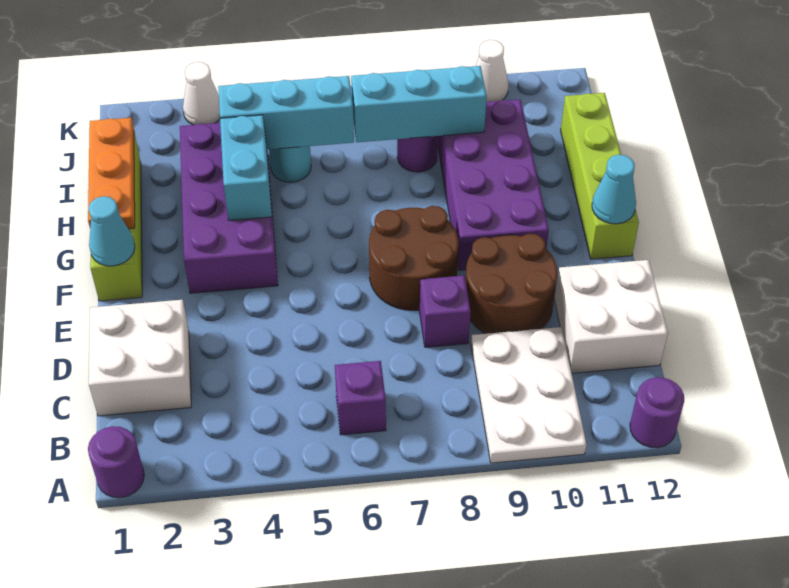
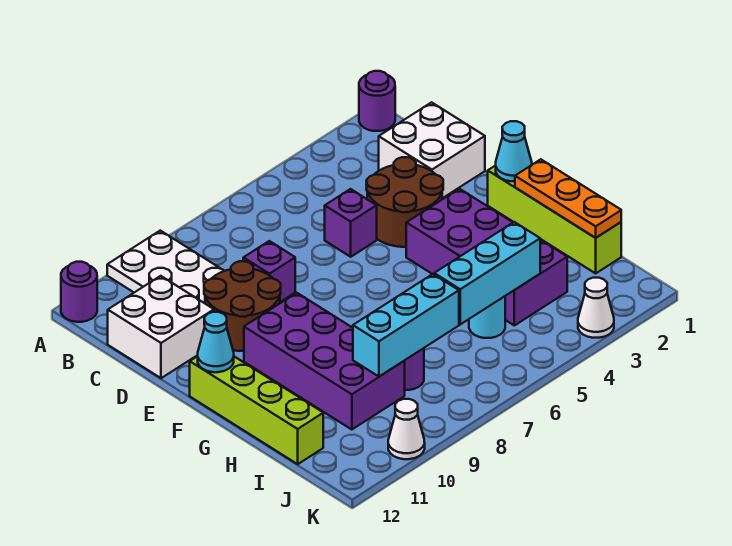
purple 1x1 brick [335,361,386,435] -> purple 1x1 brick moved to [325,189,377,257]
brown 2x2 round brick [369,206,459,310] -> brown 2x2 round brick moved to [367,157,443,247]
cyan 1x2 brick [220,115,272,220] -> none

